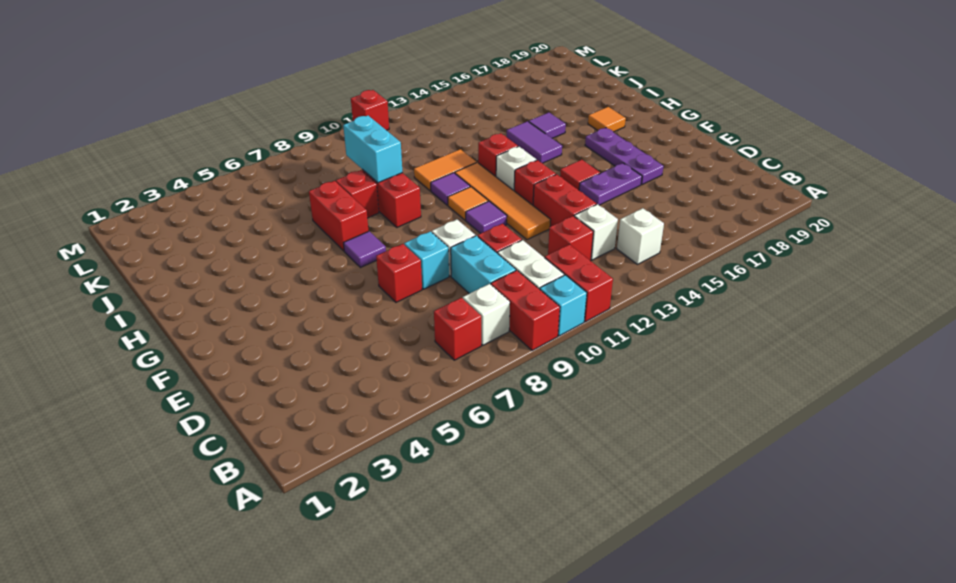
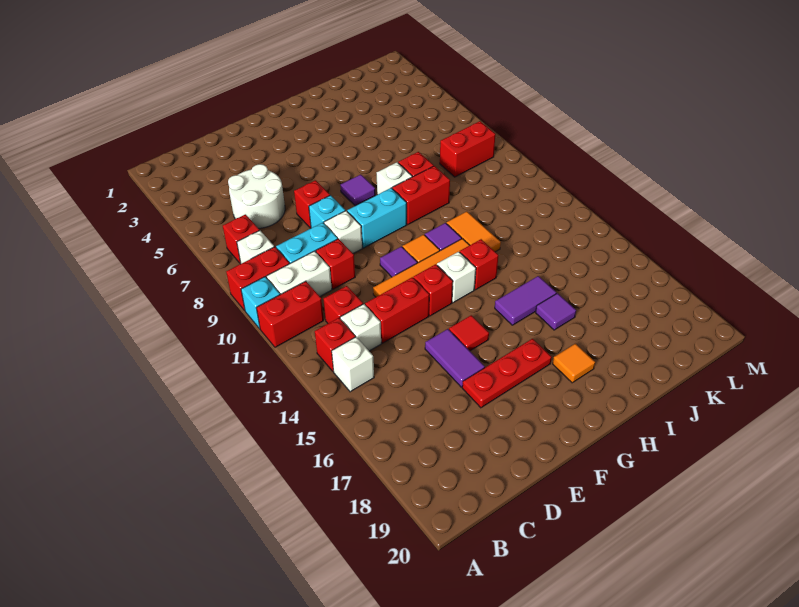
none -> white 2x2 round brick [228,164,285,228]
purple 1x2 plate [579,163,642,205] -> purple 1x2 tile [425,329,485,387]
purple 1x3 plate [585,128,663,185] -> red 1x3 plate [462,339,552,408]
red 1x2 brick [309,181,369,251] -> red 1x2 brick moved to [440,121,495,177]
none -> white 1x1 brick [377,162,412,195]
cyan 1x2 brick [343,116,402,183] -> cyan 1x2 brick moved to [347,188,407,248]
red 1x1 brick [351,90,389,130] -> red 1x1 brick moved to [315,318,355,372]

